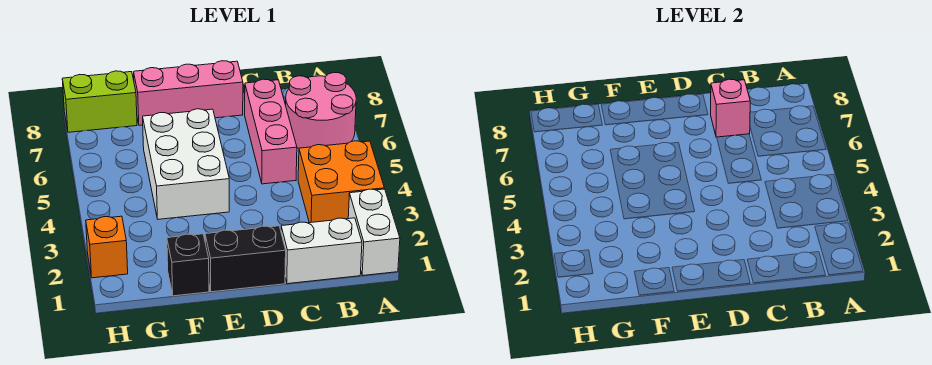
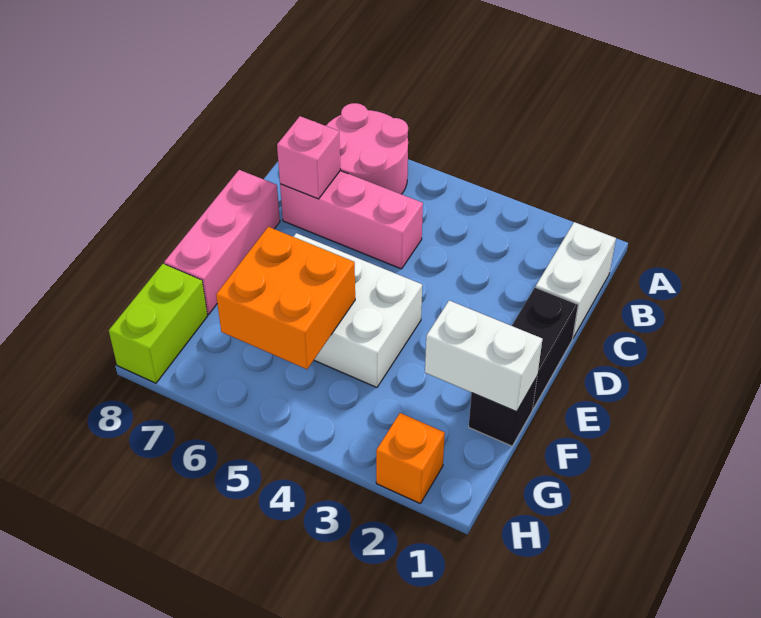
white 1x2 brick [348,189,400,276] -> white 1x2 brick moved to [425,301,543,412]
orange 2x2 brick [298,141,384,223] -> orange 2x2 brick moved to [216,227,355,369]

